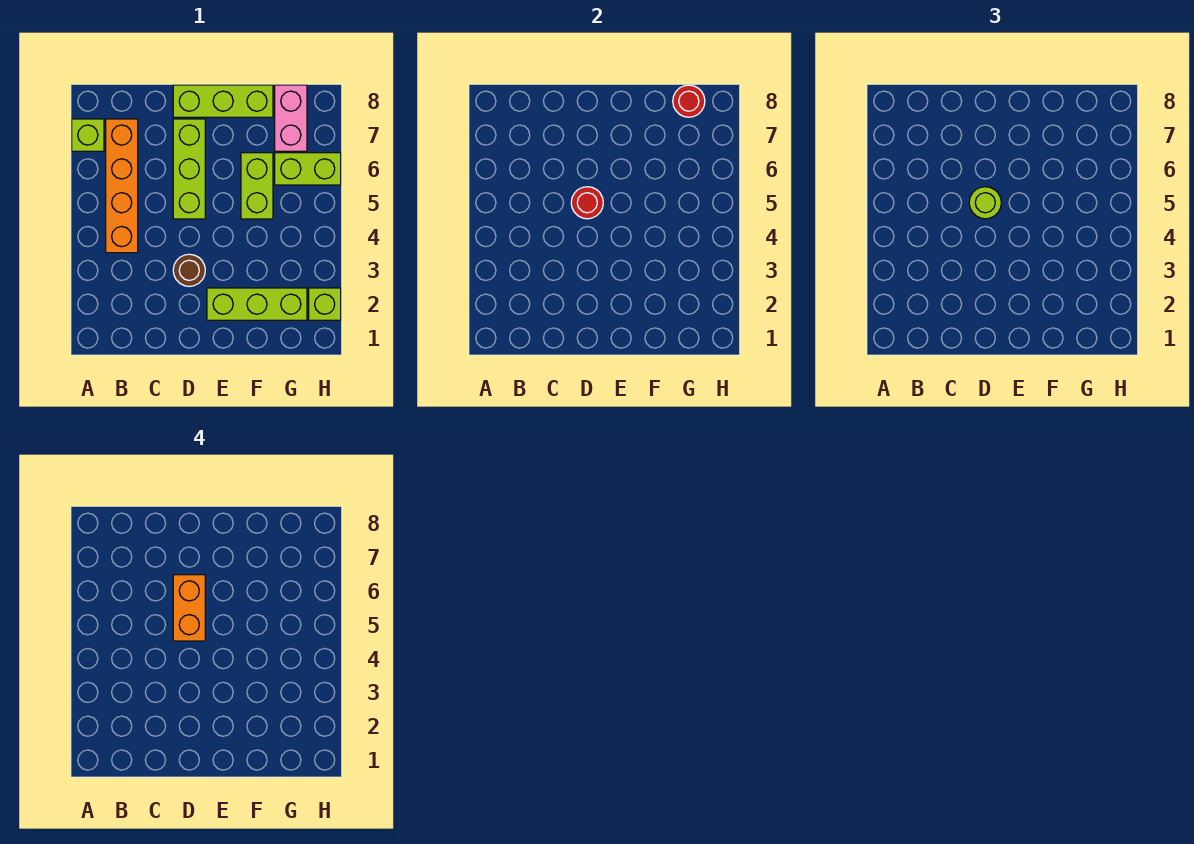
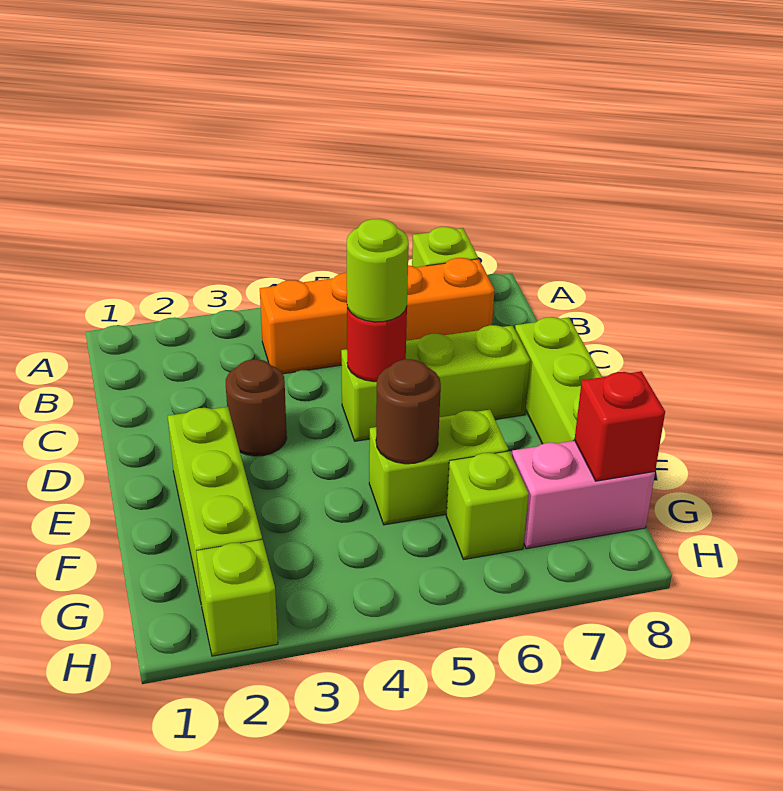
orange 1x2 brick [173,575,205,641] -> none
none -> brown 1x1 round brick [376,359,441,464]
lime 1x2 brick [275,153,341,185] -> lime 1x1 brick [446,451,529,560]
red 1x1 round brick [673,85,705,117] -> red 1x1 brick [575,371,665,481]

